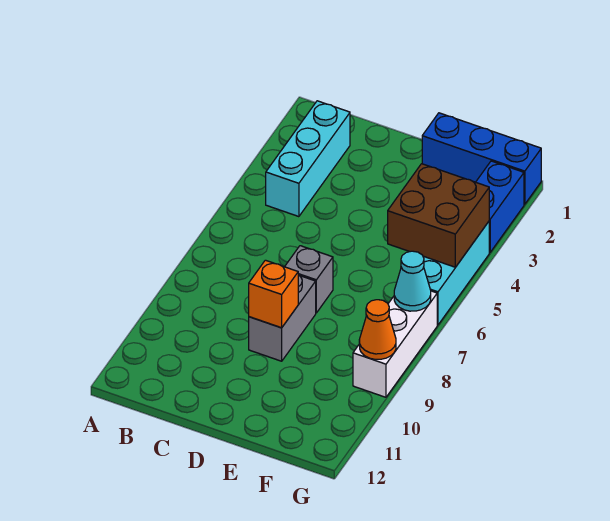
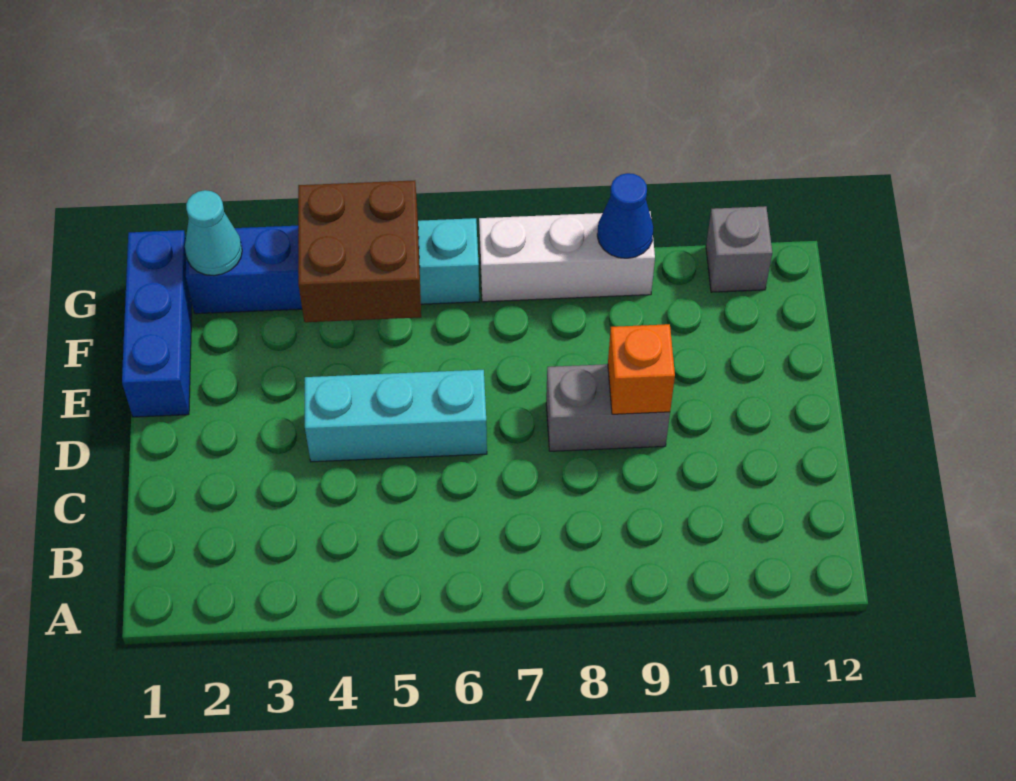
cyan 1x3 brick [266,101,350,217] -> cyan 1x3 brick moved to [305,370,487,462]
grey 1x1 brick [285,246,333,313] -> grey 1x1 brick moved to [706,206,772,292]
cyan 1x1 cone [394,251,431,311] -> cyan 1x1 cone moved to [185,190,242,276]
orange 1x1 cone [359,300,396,359] -> blue 1x1 cone [597,173,654,258]

